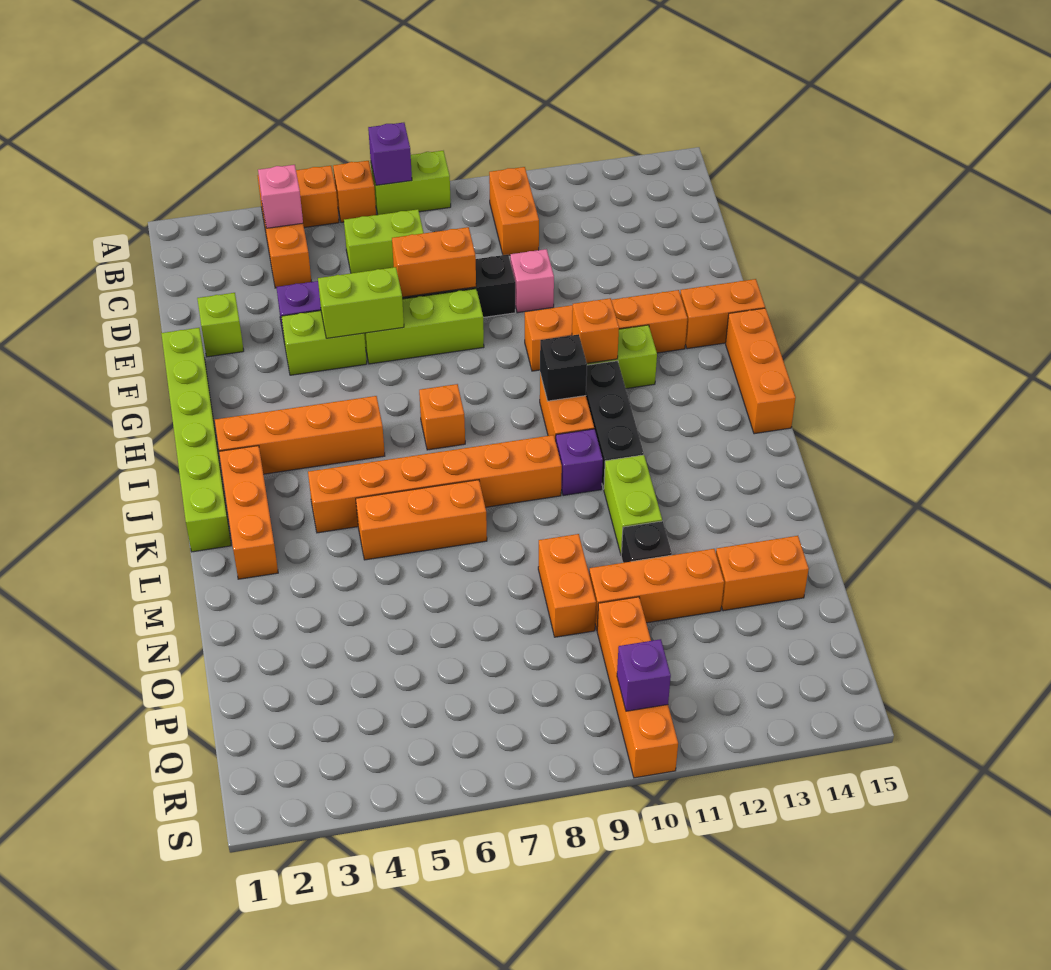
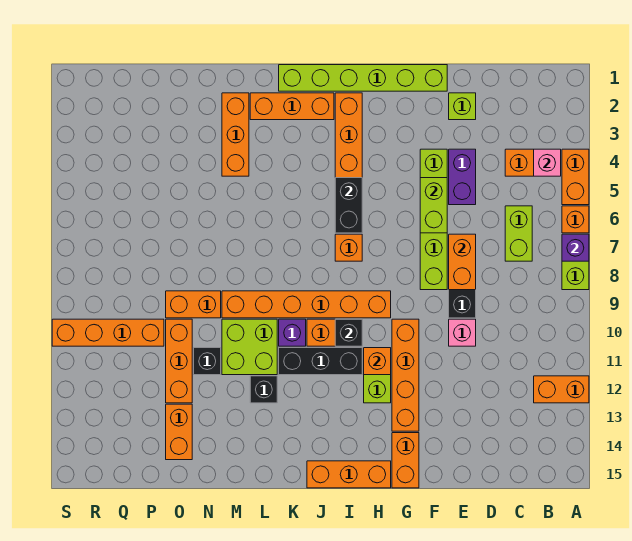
orange 1x2 brick [489,167,539,255] -> orange 1x2 brick moved to [534,376,589,403]
none -> black 1x2 brick [335,178,362,233]
orange 1x6 brick [308,435,562,533] -> orange 1x6 brick turned to [222,291,391,318]
orange 1x3 brick [356,480,487,560] -> orange 1x3 brick moved to [222,93,249,176]
lime 1x2 brick [604,455,662,554] -> lime 2x2 brick [222,319,277,375]
none -> black 1x1 brick [250,376,277,403]
purple 1x1 brick [617,639,671,711] -> none

